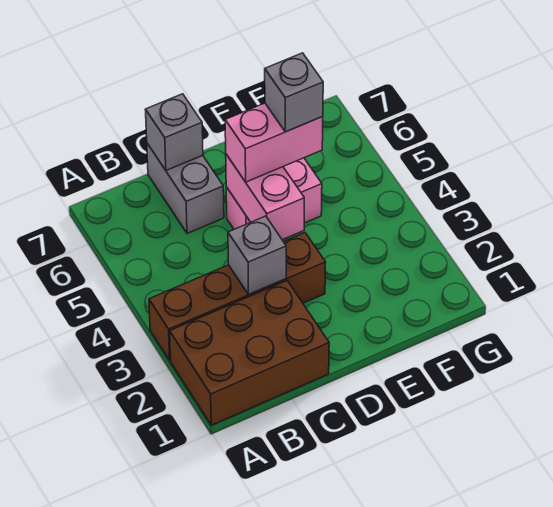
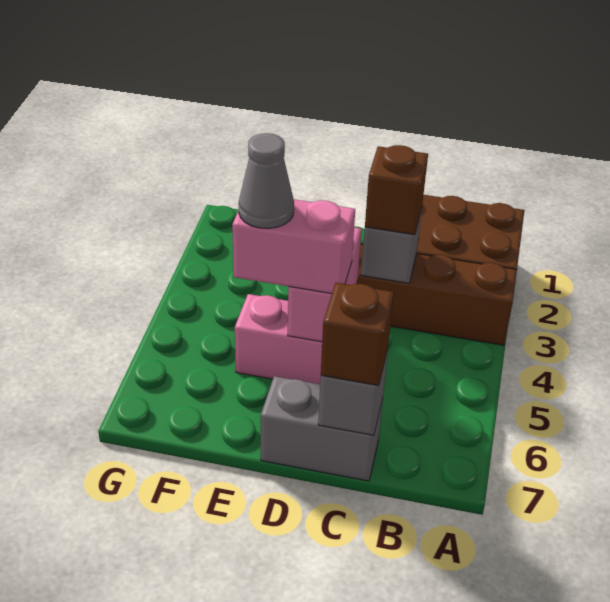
none -> brown 1x1 brick [365,145,428,235]
grey 1x2 brick [147,143,224,233] -> grey 1x2 brick turned to [261,376,383,481]
none -> brown 1x1 brick [321,283,394,386]
grey 1x1 brick [265,53,323,132] -> grey 1x1 cone [239,133,294,229]

